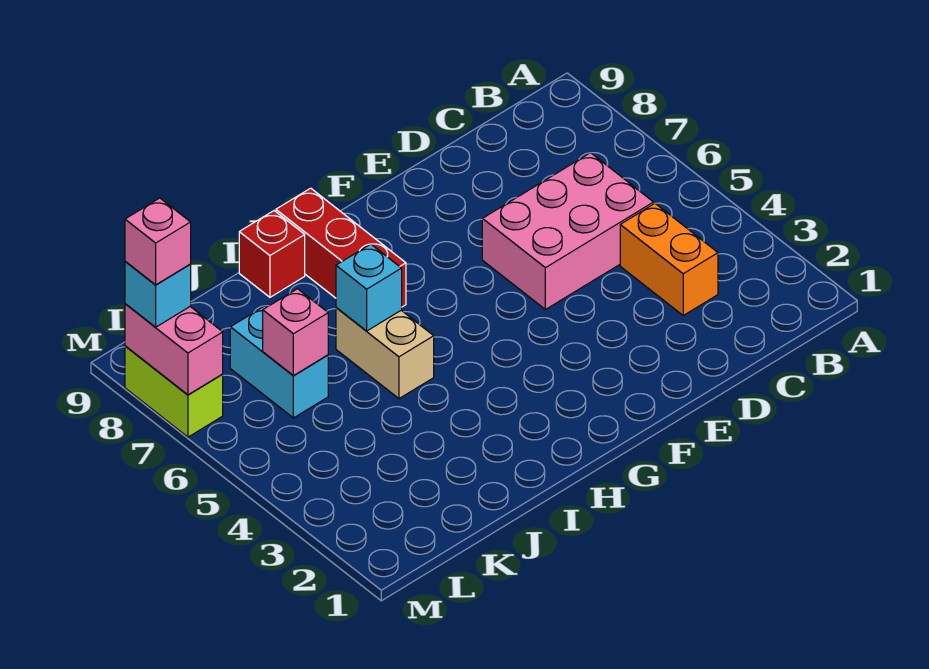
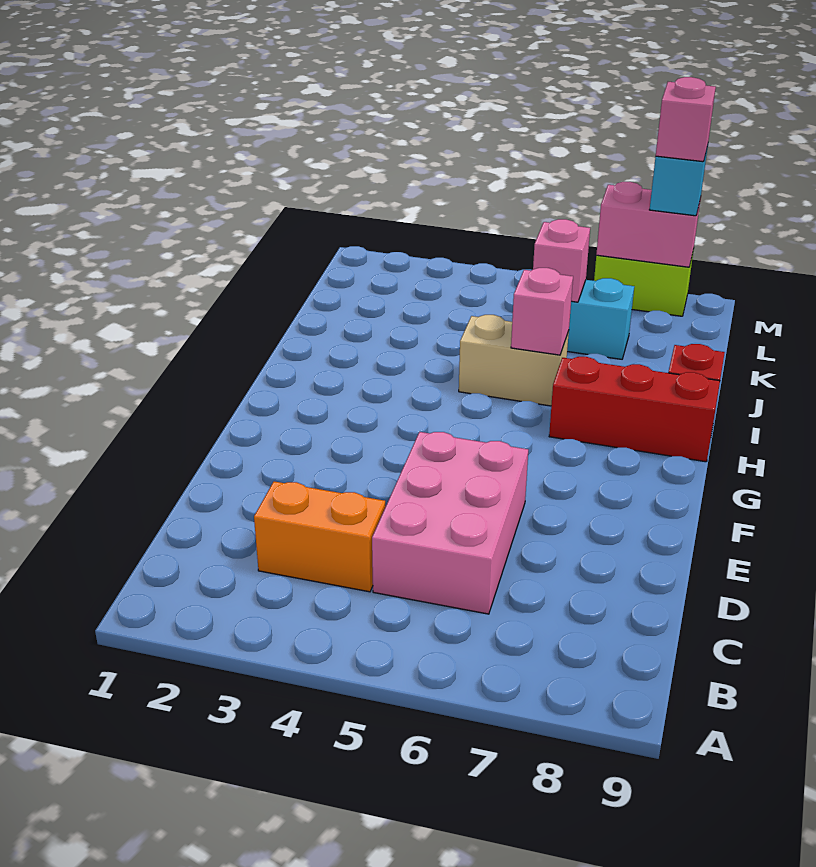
cyan 1x1 brick [336,244,402,331] -> pink 1x1 brick [511,268,573,355]

